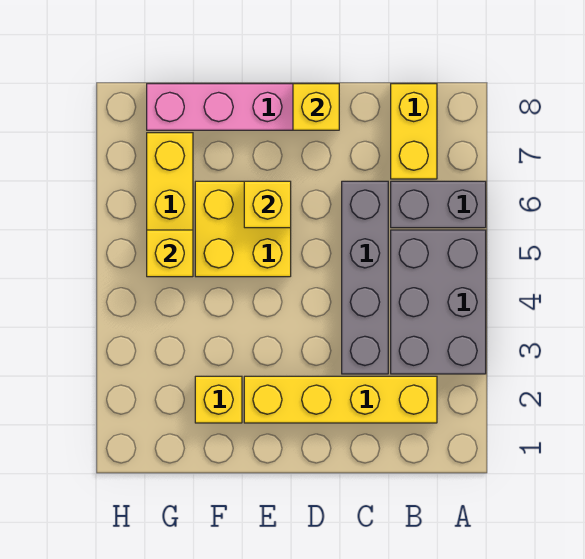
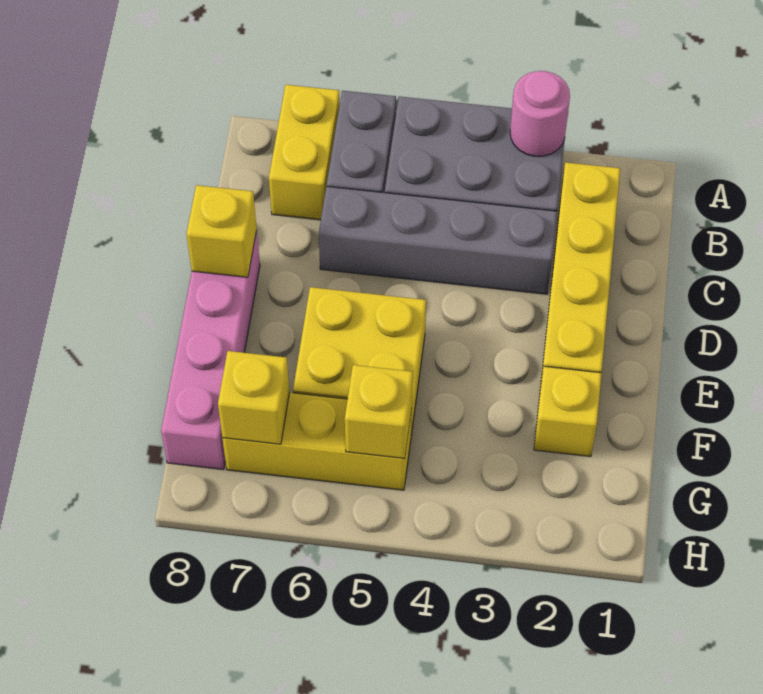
none -> pink 1x1 round brick [510,71,570,156]
yellow 1x2 brick [391,84,437,179] -> yellow 1x2 brick turned to [269,85,340,220]
yellow 1x1 brick [244,181,291,228] -> yellow 1x1 brick moved to [218,351,290,444]

